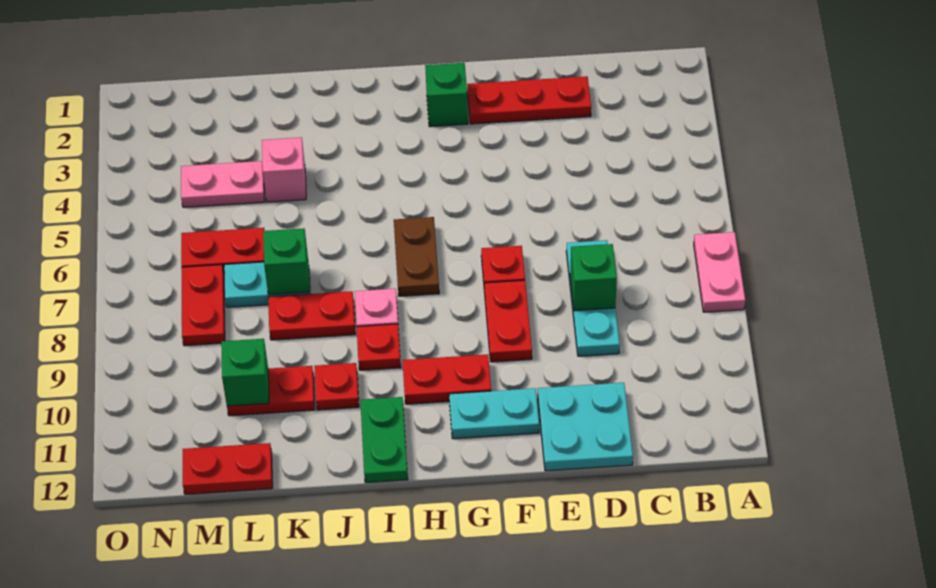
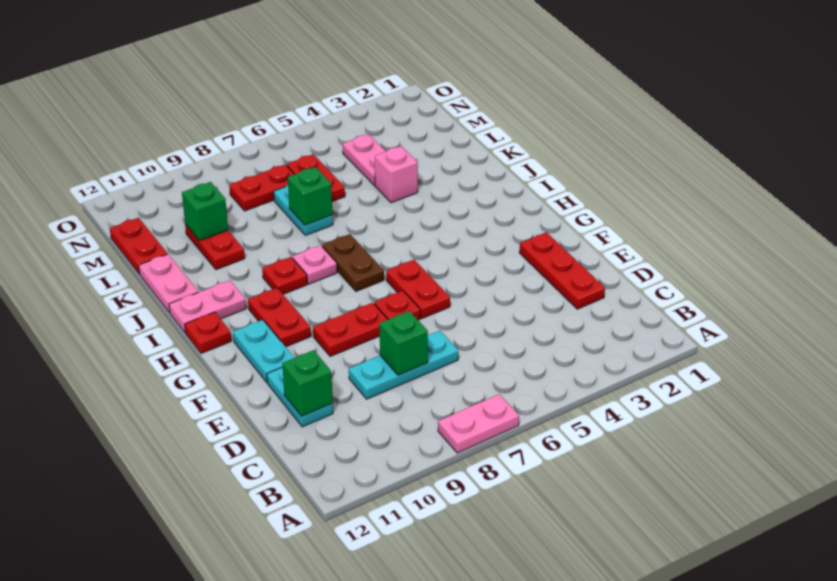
cyan 2x2 plate [538,383,633,471] -> cyan 1x2 plate [267,367,333,427]
green 1x1 brick [425,63,468,127] -> green 1x1 brick moved to [282,350,333,416]
brown 1x2 plate [394,217,439,296] -> brown 1x2 plate turned to [322,234,384,291]
green 1x2 plate [360,397,408,483] -> pink 1x2 plate [169,280,246,333]
red 1x2 plate [268,291,355,340] -> red 1x2 plate moved to [386,260,450,318]
red 1x1 plate [314,363,359,410] -> red 1x1 plate moved to [185,312,231,353]
none -> pink 1x2 plate [139,254,198,313]

